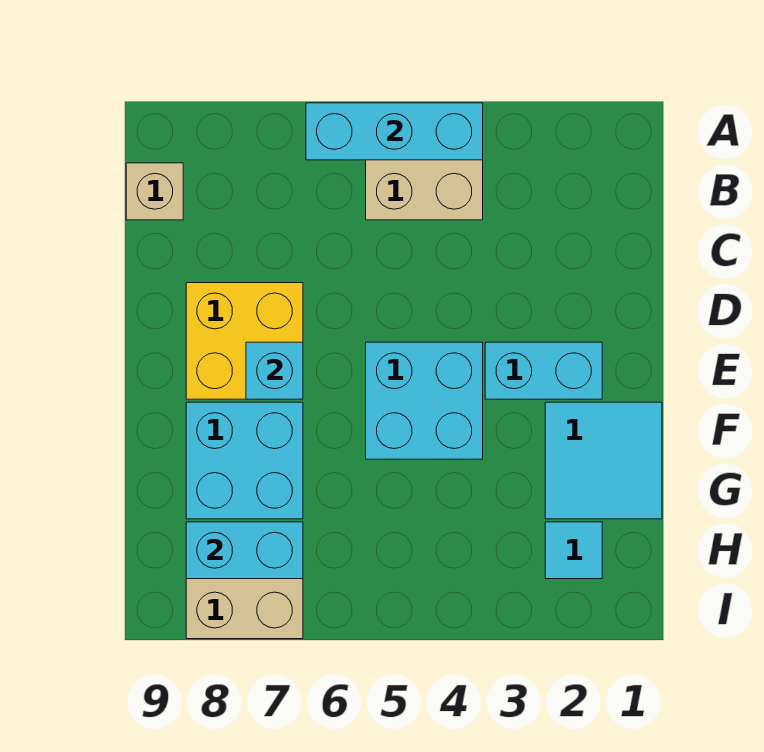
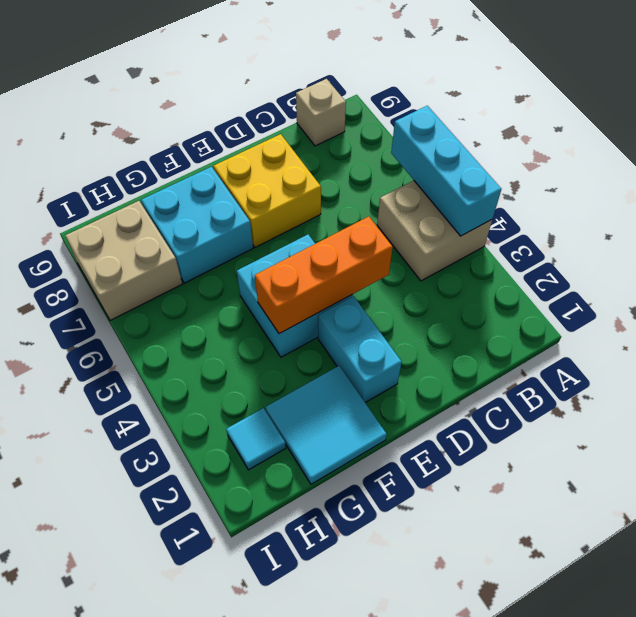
none -> orange 1x3 brick [255,216,393,334]
cyan 1x1 brick [246,342,303,399] -> none
cyan 1x2 brick [186,522,303,579] -> none

